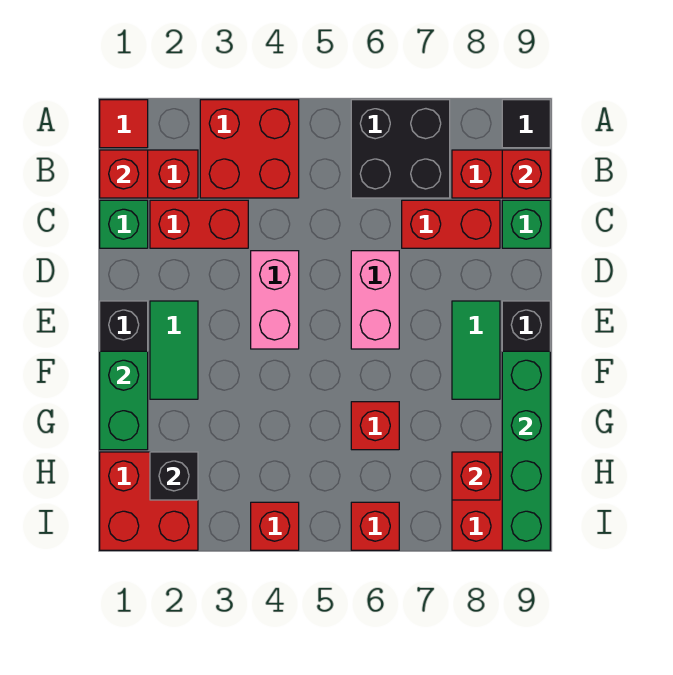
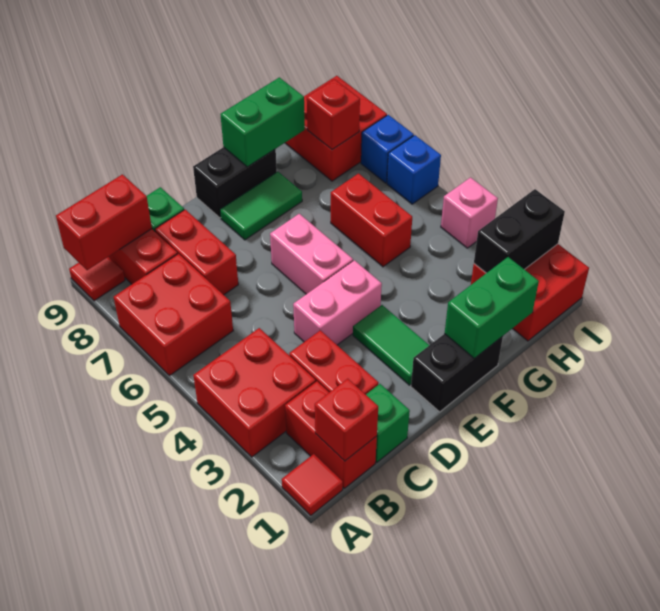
black 2x2 brick [351,100,450,198] -> red 2x2 brick [114,254,233,375]
black 1x1 tile [502,100,550,148] -> red 1x1 tile [69,257,125,301]
red 1x1 brick [502,150,550,198] -> red 1x2 brick [56,174,152,270]
pink 1x2 brick [351,251,399,349] -> pink 1x2 brick turned to [270,214,353,294]
green 1x2 tile [150,301,198,399] -> green 1x2 tile turned to [353,305,429,385]
green 1x4 brick [502,351,550,550] -> green 1x2 brick [220,77,305,167]
red 1x1 brick [351,402,399,450] -> red 1x2 brick [331,174,412,267]
black 1x1 brick [150,452,198,500] -> black 1x2 brick [474,189,565,273]
red 1x1 brick [251,502,299,550] -> pink 1x1 brick [441,178,498,248]
red 1x1 brick [351,502,399,550] -> blue 1x1 brick [387,135,441,204]
none -> blue 1x1 brick [361,115,414,183]

